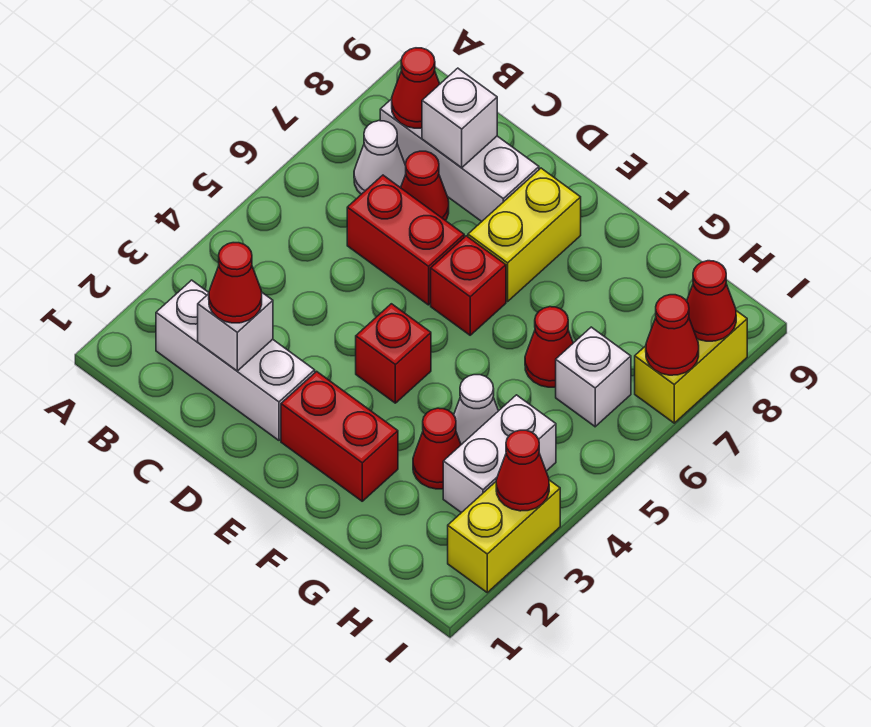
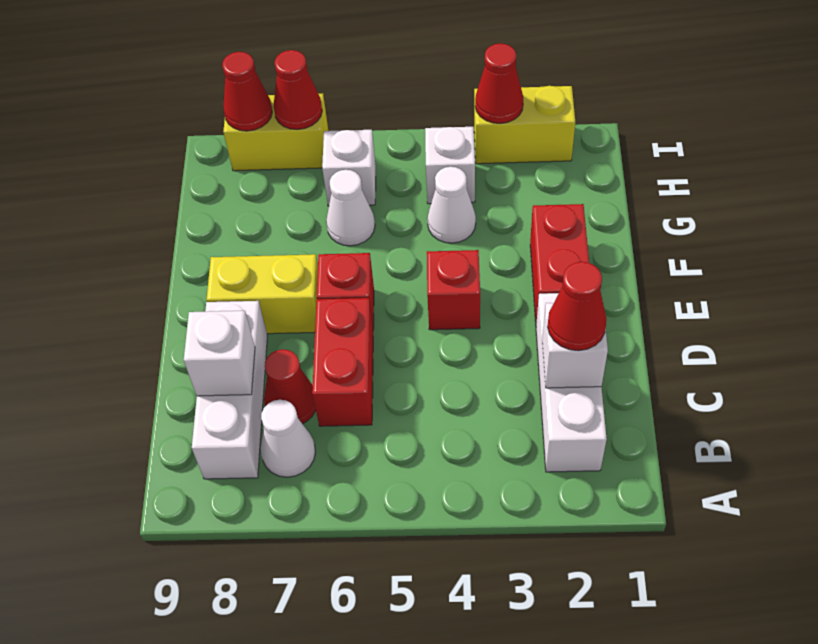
red 1x1 cone [392,48,440,128] -> none
red 1x1 cone [413,408,461,489] -> none
red 1x1 cone [525,307,573,387] -> white 1x1 cone [326,170,375,246]
white 1x2 brick [443,395,556,513] -> white 1x1 brick [425,127,475,204]

